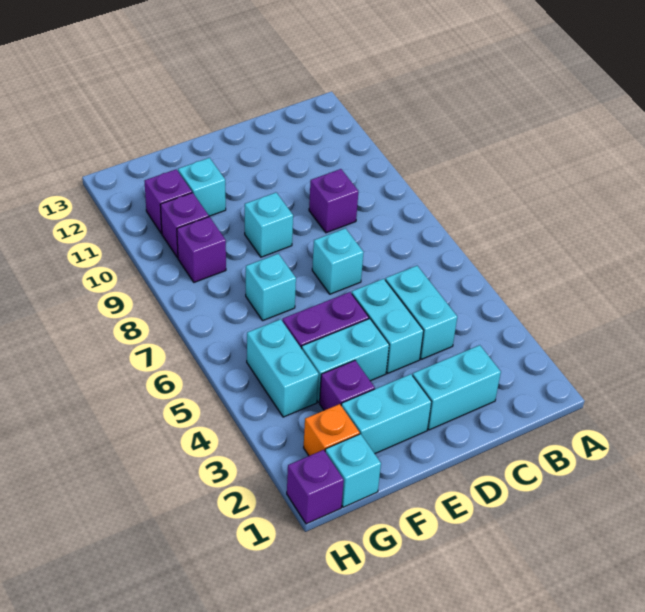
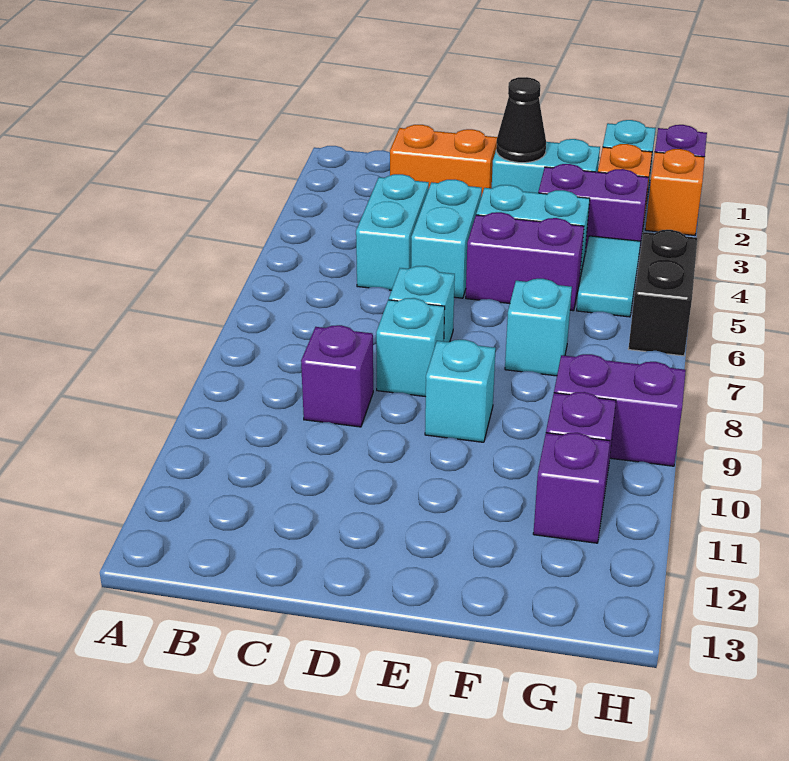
cyan 1x2 brick [413,345,501,430] -> orange 1x2 brick [390,125,497,197]
none -> black 1x1 cone [496,77,546,163]
purple 1x1 brick [320,360,375,410] -> purple 1x2 brick [538,164,648,252]
cyan 1x1 brick [178,158,226,216] -> cyan 1x1 brick moved to [376,298,445,397]
cyan 1x2 brick [247,319,319,417] -> cyan 1x2 tile [577,236,640,317]
purple 1x1 brick [177,217,226,282] -> purple 1x2 brick [554,354,686,466]
none -> orange 1x1 brick [645,149,705,235]
none -> black 1x2 brick [629,230,697,356]

